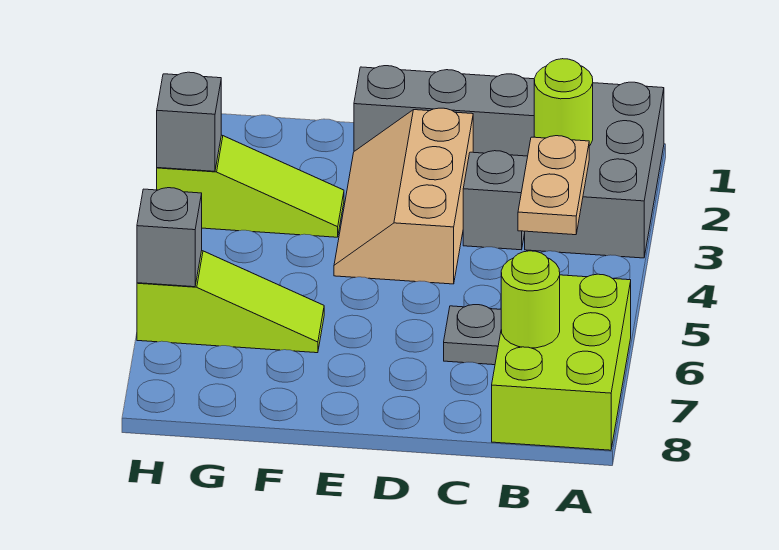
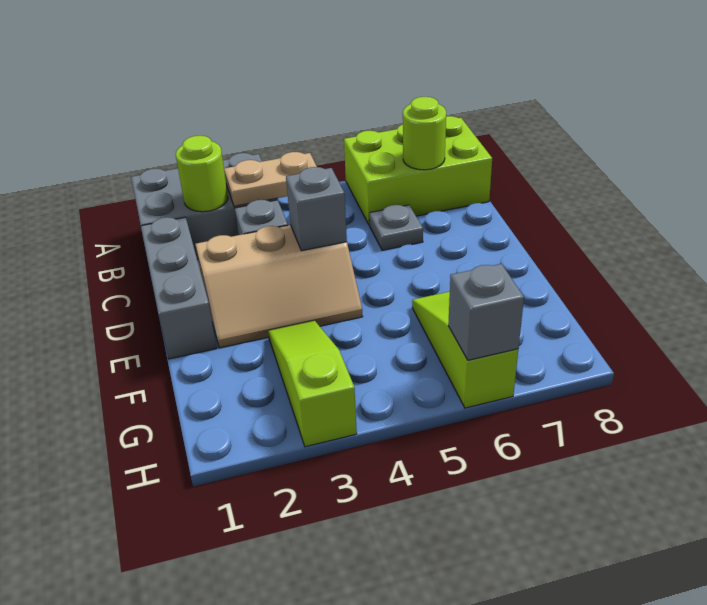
grey 1x1 brick [157,72,221,171] -> grey 1x1 brick moved to [286,167,347,251]

